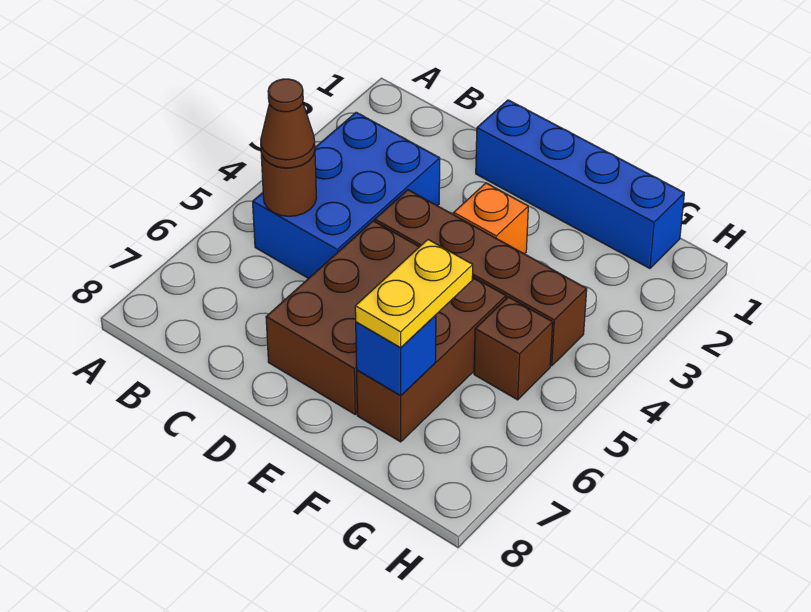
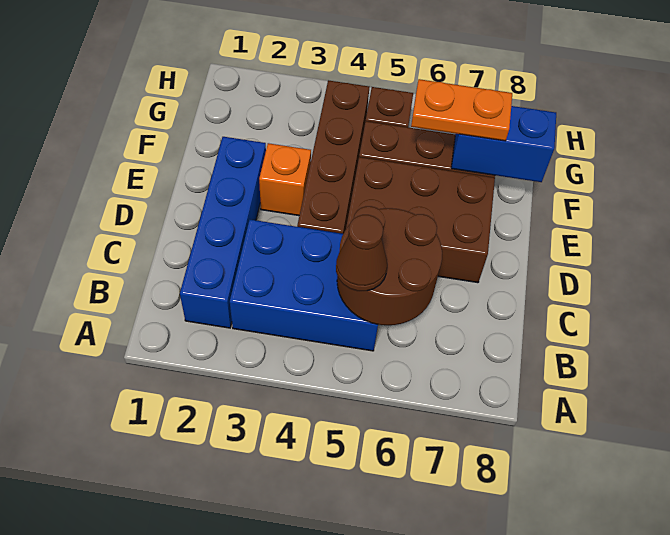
brown 1x1 round brick [261,152,316,216] -> brown 2x2 round brick [337,206,442,325]
blue 1x4 brick [476,100,684,268] -> blue 1x4 brick moved to [180,137,266,328]
yellow 1x2 plate [355,240,473,348] -> orange 1x2 plate [411,79,512,141]
blue 1x1 brick [356,315,436,396] -> blue 1x2 brick [451,106,556,182]

